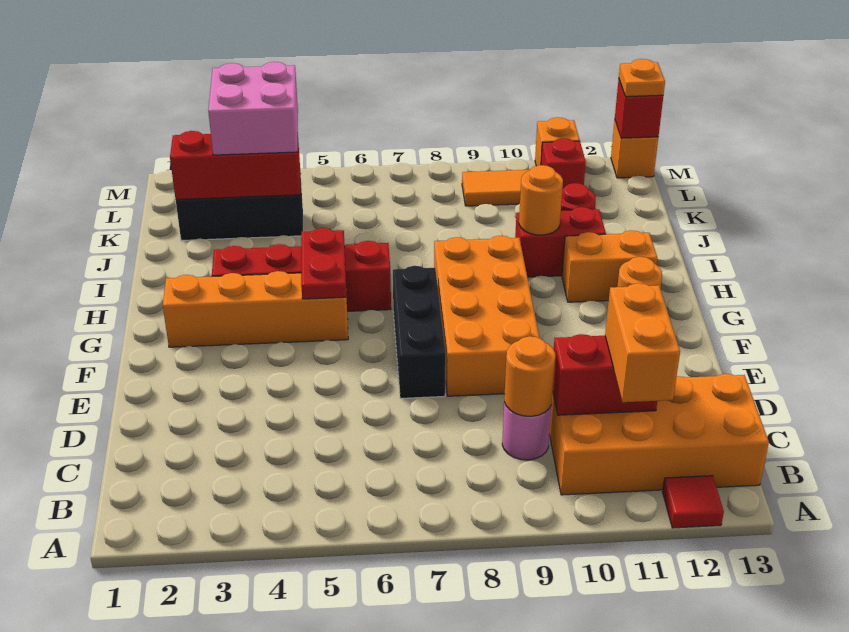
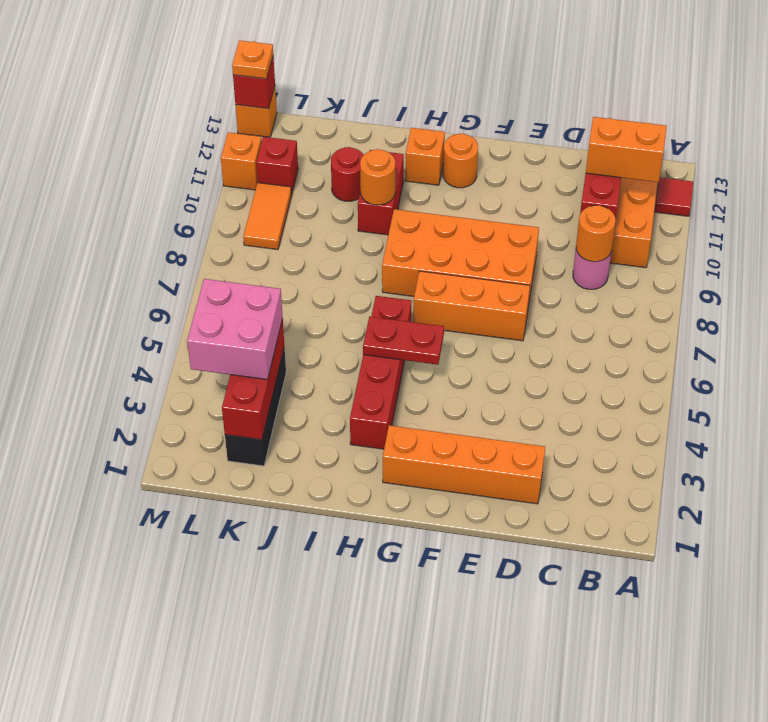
black 1x3 brick [393,266,446,398] -> orange 1x3 brick [413,271,530,341]
orange 1x4 brick [163,271,348,347] -> orange 1x4 brick turned to [383,425,545,504]
orange 1x2 brick [562,230,657,302] -> orange 1x1 brick [405,128,445,185]

